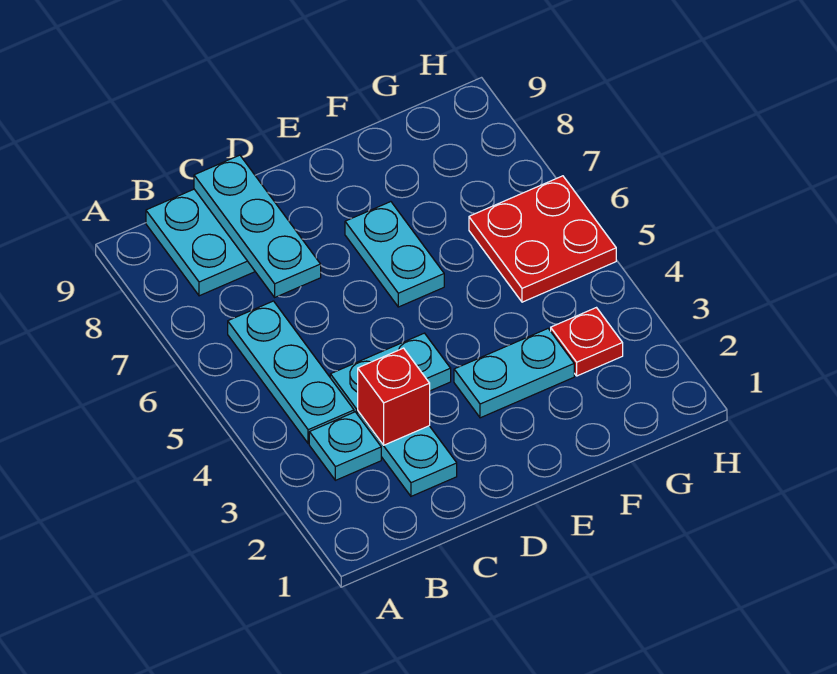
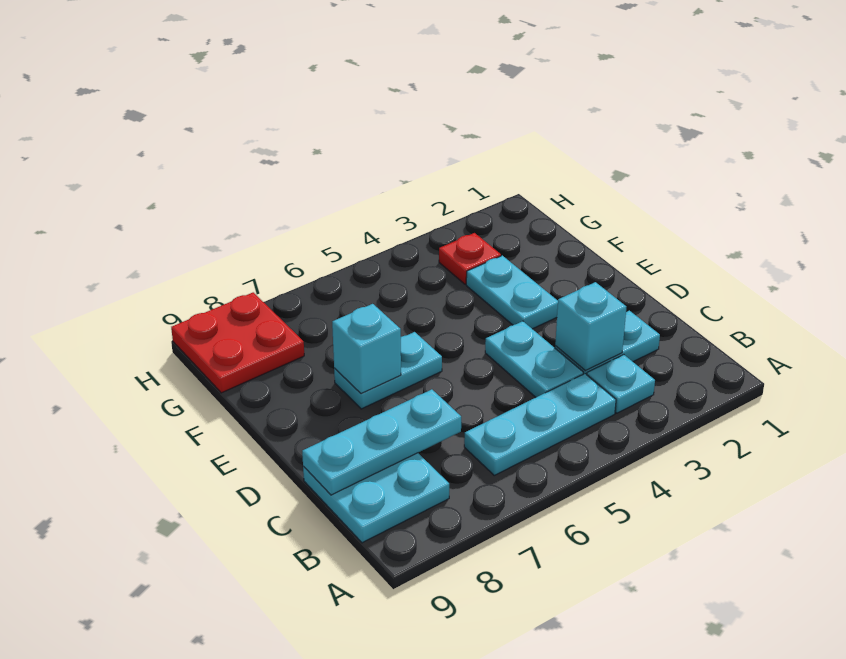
red 1x1 brick [358,348,430,445] -> cyan 1x1 brick [555,282,626,371]
none -> cyan 1x1 brick [332,304,401,394]
red 2x2 plate [469,176,616,302] -> red 2x2 plate moved to [171,292,304,393]

